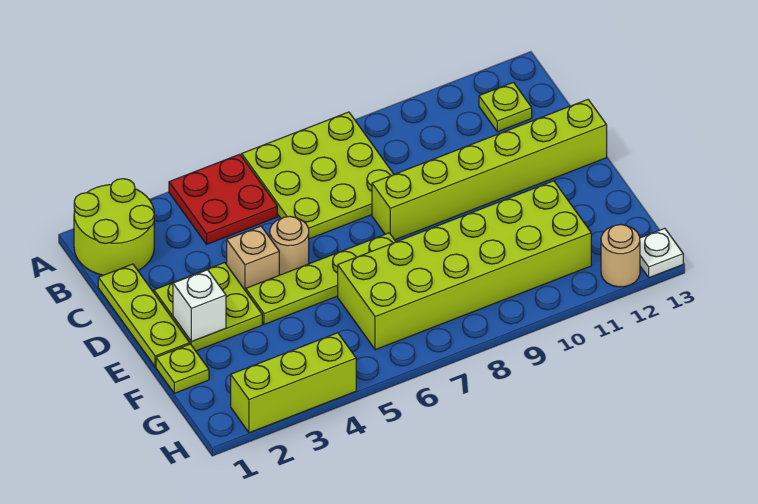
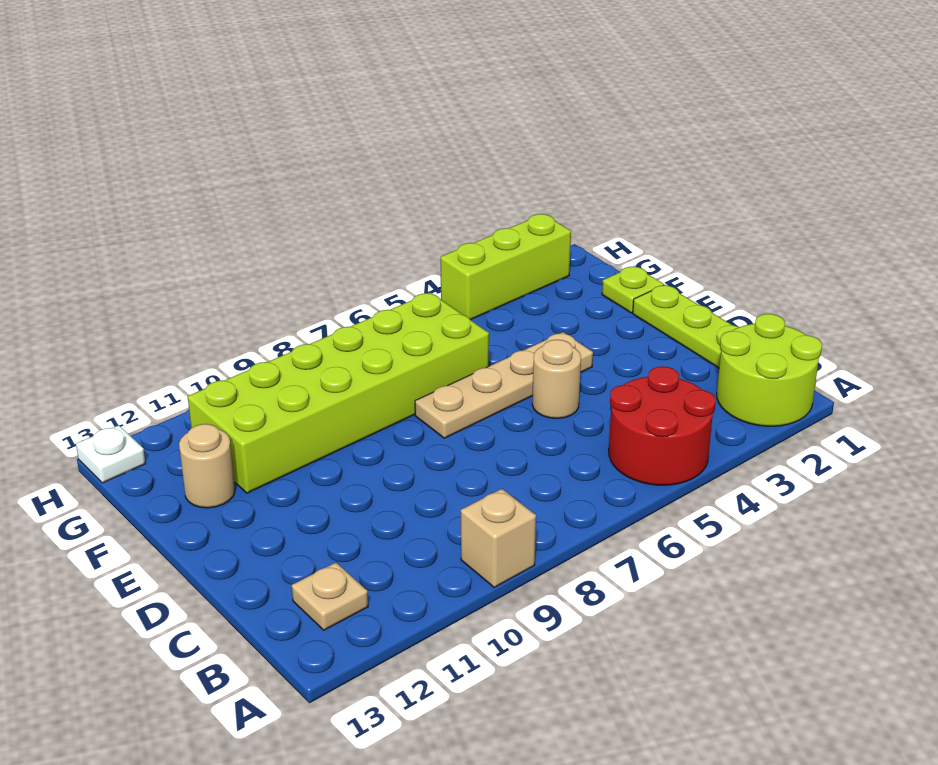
red 2x2 plate [169,154,277,244] -> red 2x2 round brick [609,366,716,485]
lime 3x3 plate [242,112,394,239] -> none
lime 1x1 plate [479,82,532,132] -> tan 1x1 plate [292,563,368,630]
lime 2x2 plate [154,263,262,351] -> none
tan 1x1 brick [227,226,279,291] -> tan 1x1 brick moved to [461,489,536,588]
lime 1x6 brick [372,100,607,240] -> none
white 1x1 brick [173,270,226,342] -> none
lime 1x4 plate [246,233,396,324] -> tan 1x4 plate [415,332,593,438]
tan 1x1 round brick [601,225,640,287] -> tan 1x1 round brick moved to [179,424,235,508]

